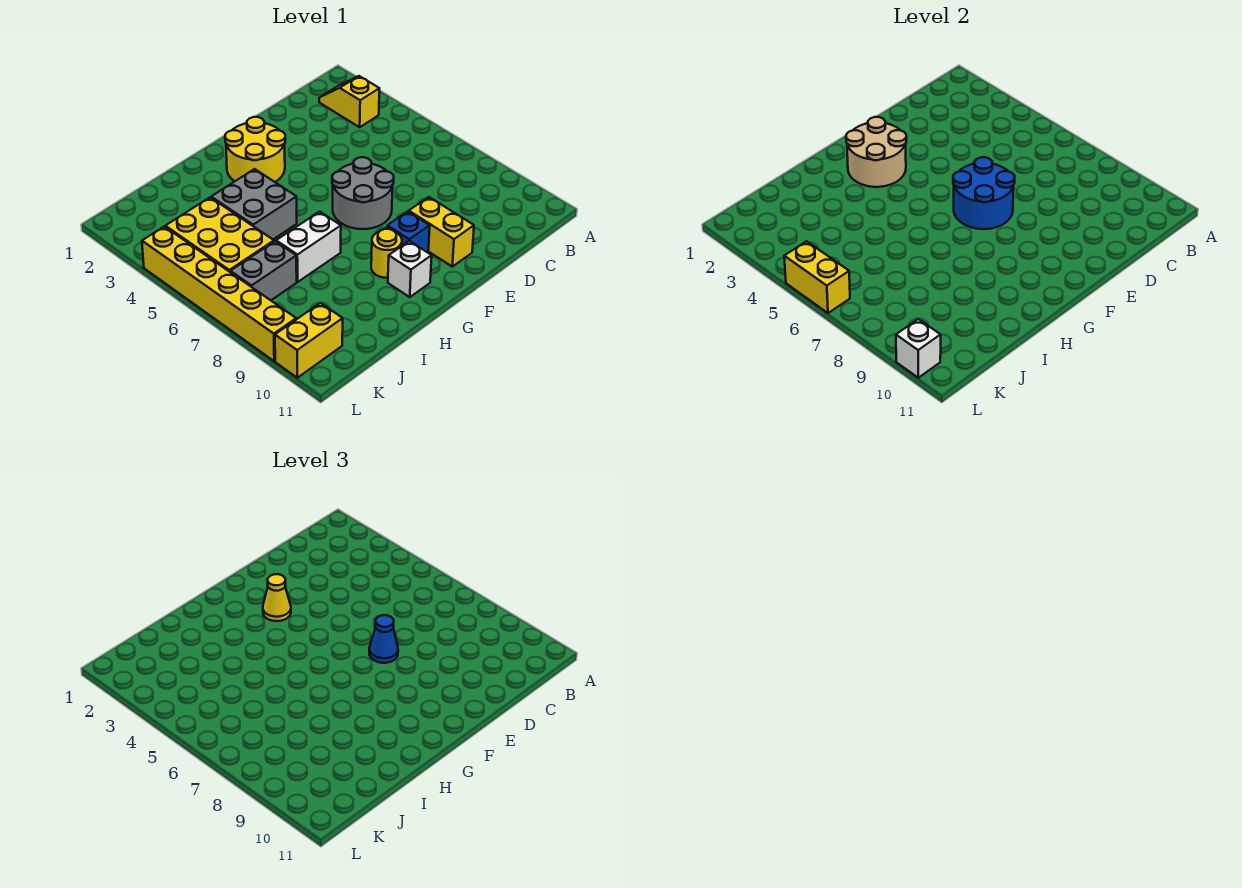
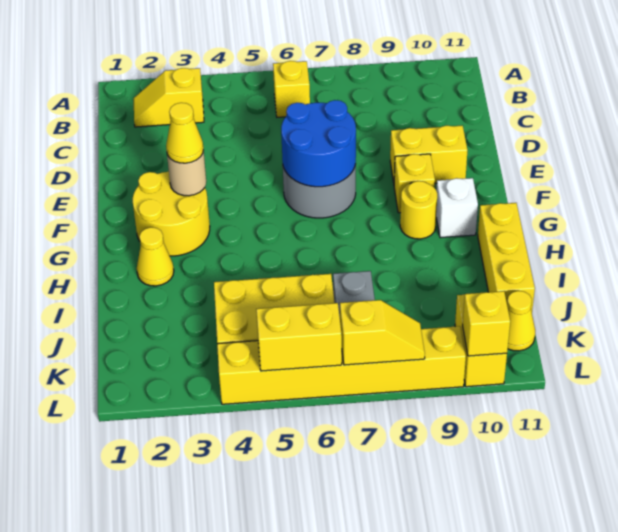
none -> yellow 1x1 brick [273,61,310,117]
blue 1x1 cone [369,615,398,663] -> none
tan 2x2 round brick [846,117,906,187] -> tan 1x1 round brick [167,150,206,196]
blue 1x1 brick [387,212,430,252] -> yellow 1x1 brick [394,154,435,213]
none -> yellow 1x1 cone [137,227,174,286]
grey 2x2 brick [211,169,297,239] -> none
white 1x2 brick [276,212,341,282] -> none
none -> yellow 1x3 brick [478,203,535,312]
none -> yellow 1x1 cone [507,291,535,351]
none -> yellow 1x2 slope [340,300,425,365]
white 1x1 brick [896,319,941,378] -> yellow 1x1 brick [463,291,510,356]

